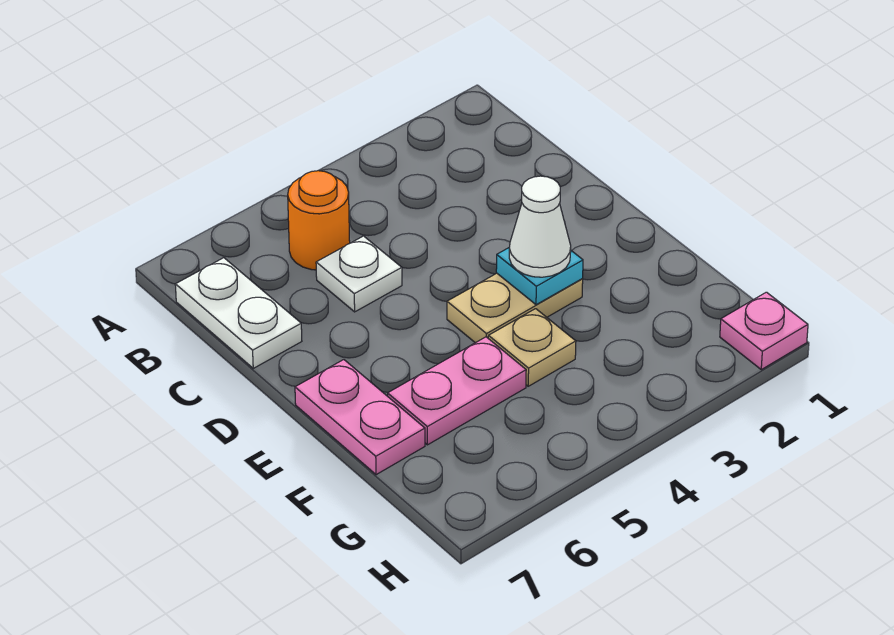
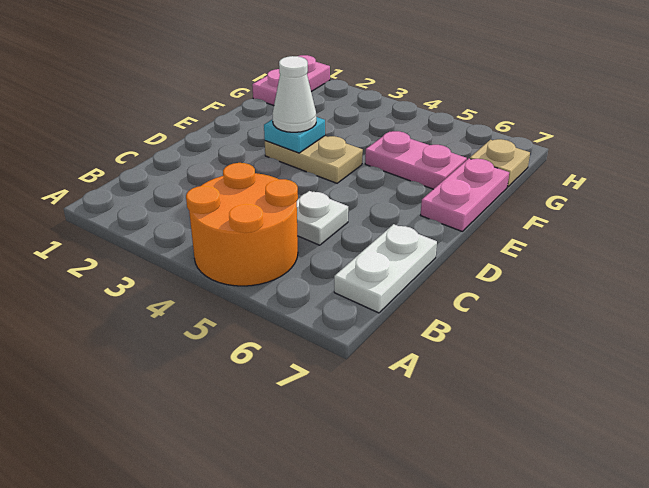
orange 1x1 round brick [288,171,350,270] -> orange 2x2 round brick [186,163,298,286]
tan 1x1 plate [488,309,576,386] -> tan 1x1 plate moved to [470,139,530,187]
pink 1x1 plate [720,292,808,369] -> pink 1x2 plate [252,55,330,105]

